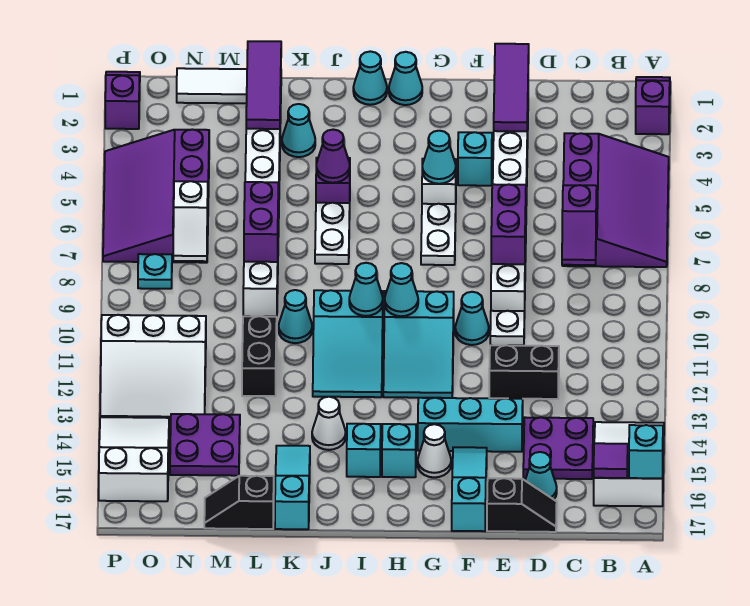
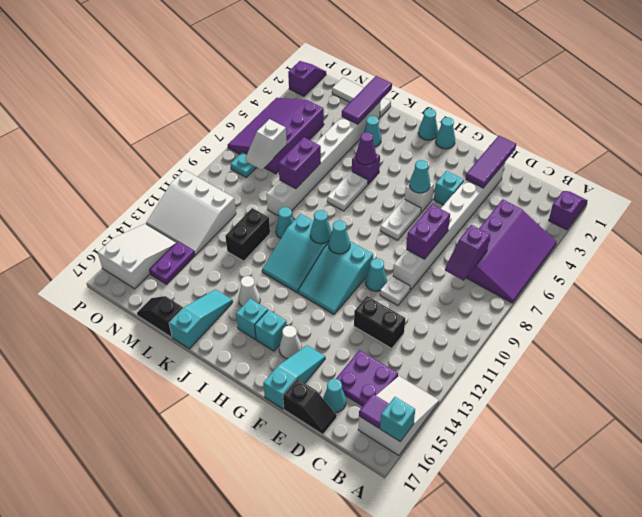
cyan 1x3 brick [418,398,523,452] -> none
purple 2x2 plate [170,414,240,476] -> purple 1x2 plate [150,242,195,284]

